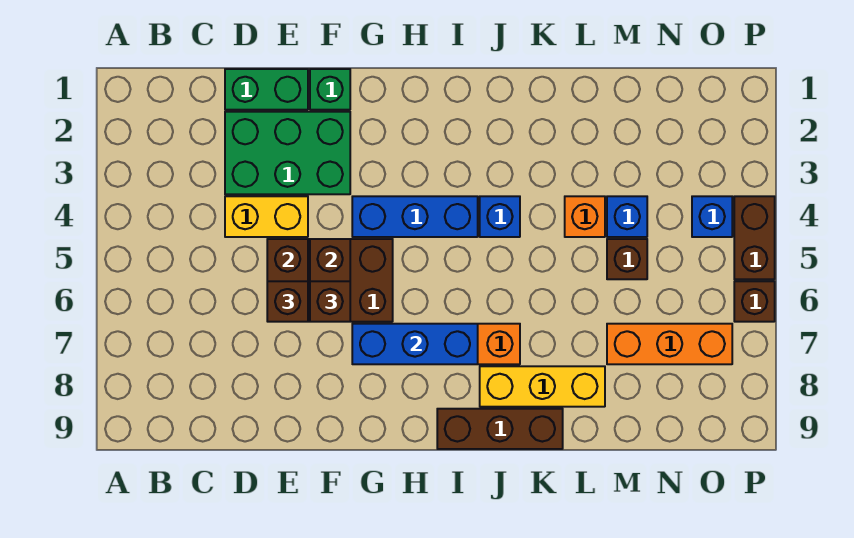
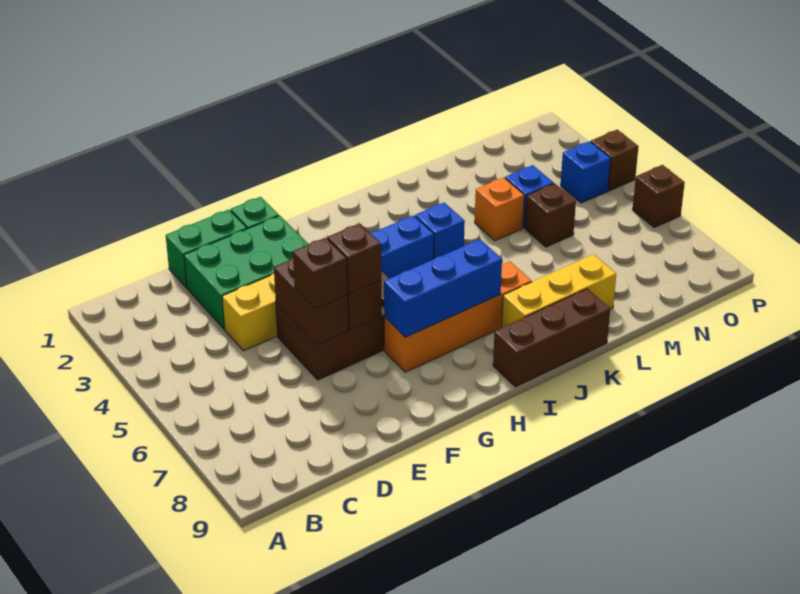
orange 1x3 brick [607,324,732,364] -> none
brown 1x2 brick [734,196,775,279] -> brown 1x1 brick [591,130,639,191]

